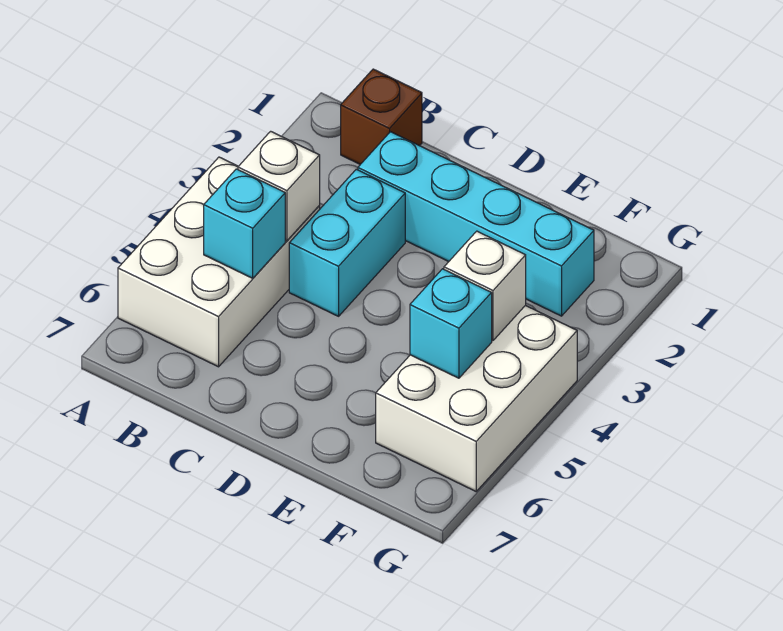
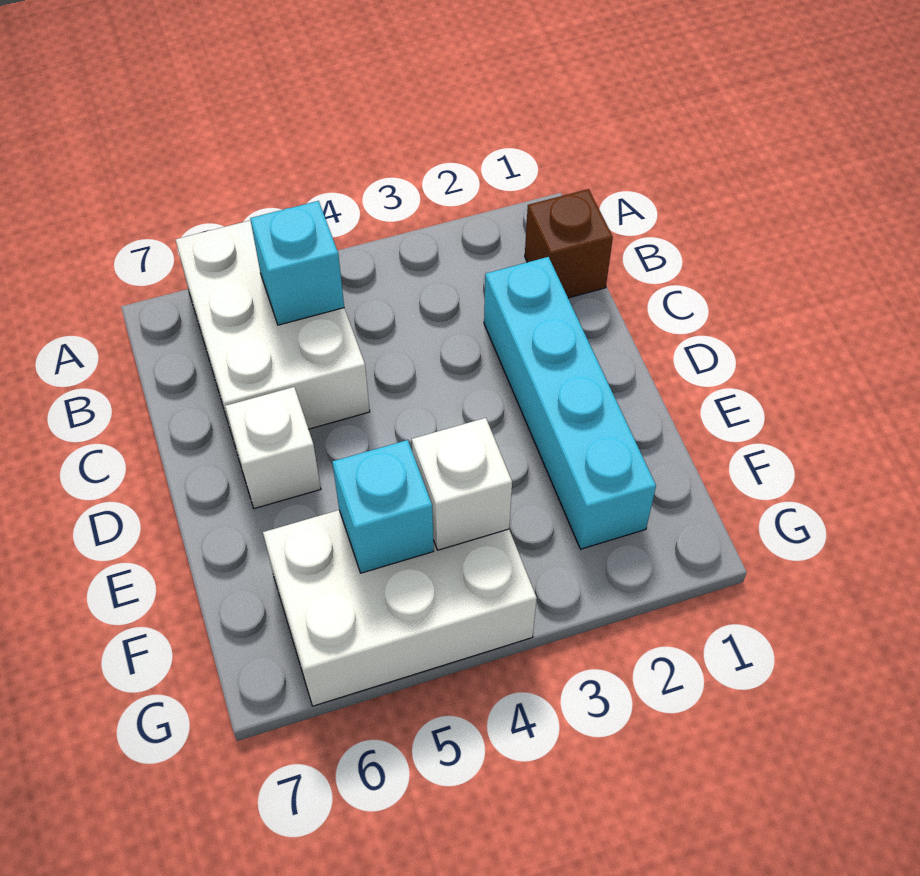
white 2x3 brick [118,157,320,367] -> white 2x3 brick turned to [175,220,370,441]
white 1x1 brick [238,131,320,241] -> white 1x1 brick moved to [225,387,321,509]
cyan 1x2 brick [289,169,405,316] -> none

